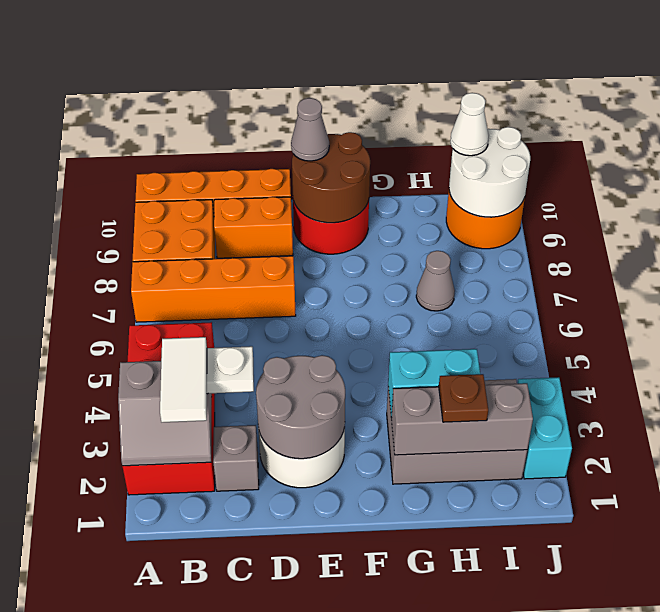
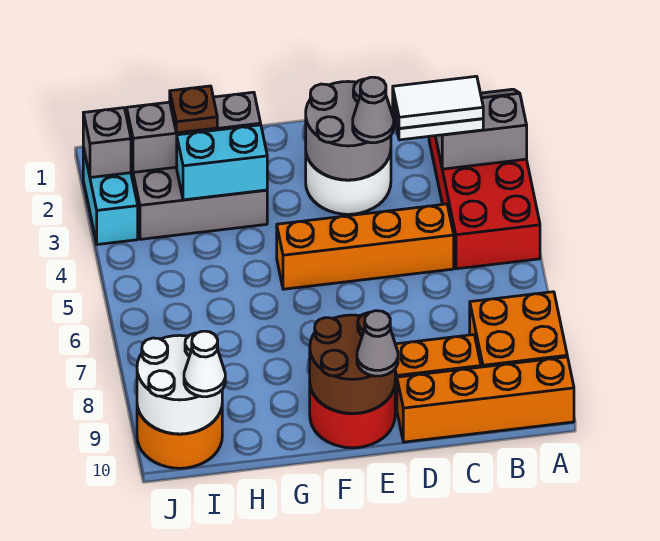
orange 1x4 brick [131,256,296,322] -> orange 1x4 brick moved to [277,204,454,289]
white 1x2 tile [160,337,207,422] -> white 1x2 tile turned to [393,76,483,128]
grey 1x1 brick [213,425,259,491] -> grey 1x1 brick moved to [83,108,131,178]
grey 1x1 cone [416,251,455,311] -> grey 1x1 cone moved to [353,77,394,143]

